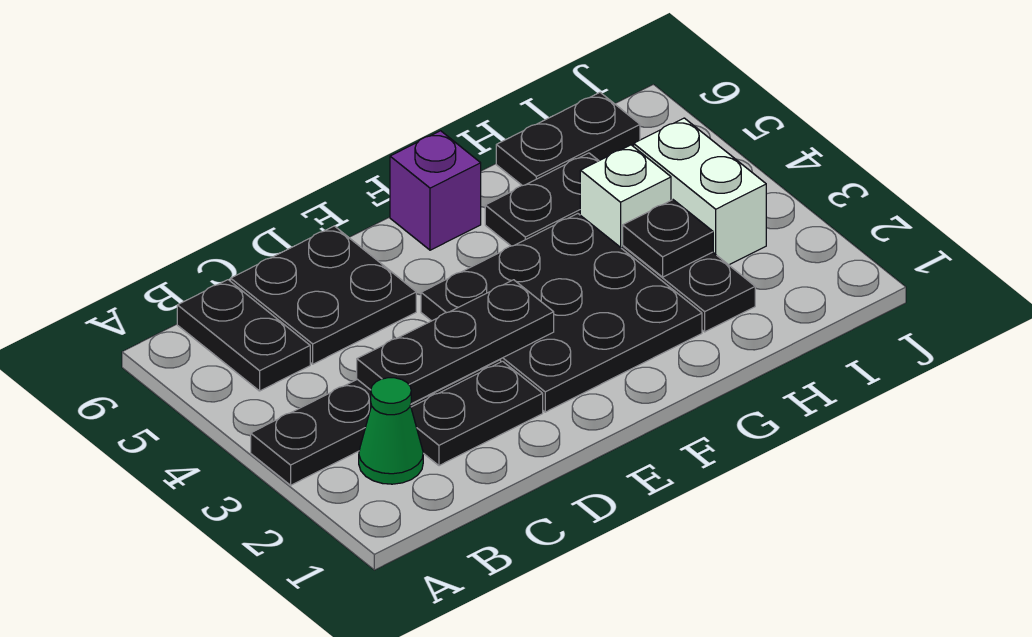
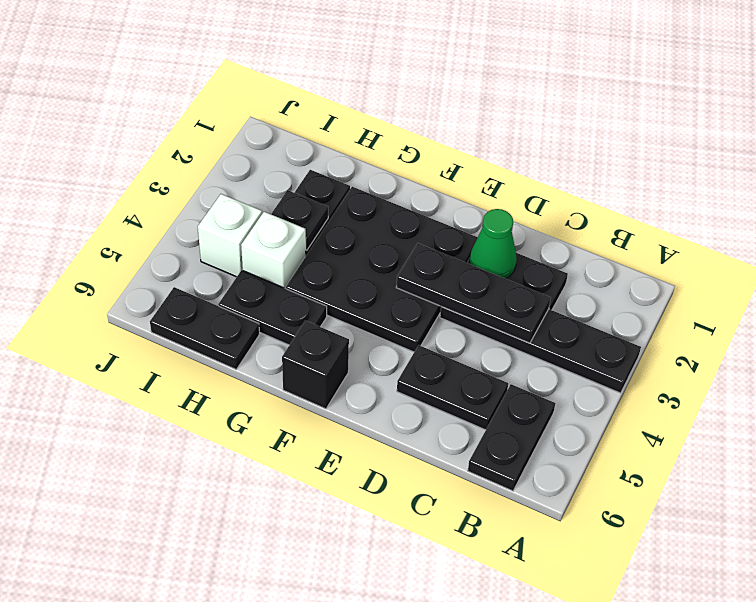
green 1x1 cone [359,378,423,484] -> green 1x1 cone moved to [470,209,517,279]
black 2x2 plate [231,226,416,364] -> black 1x2 plate [397,345,508,430]
purple 1x1 brick [390,131,481,250] -> black 1x1 brick [282,321,349,409]
white 1x2 brick [634,118,766,265] -> white 1x1 brick [198,194,262,277]

